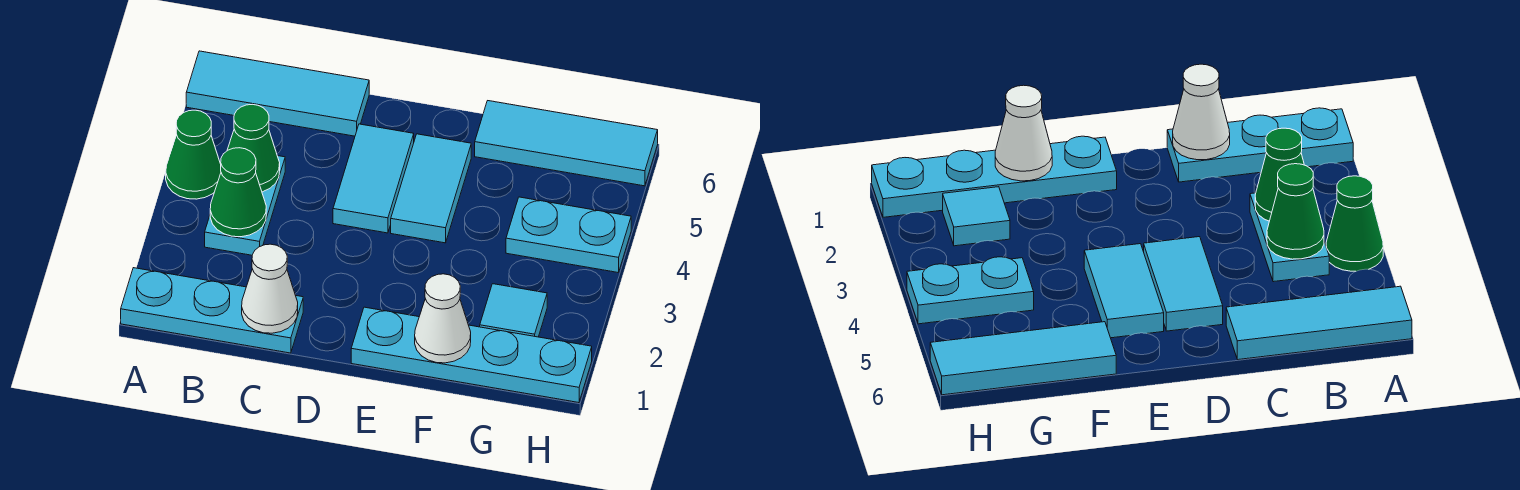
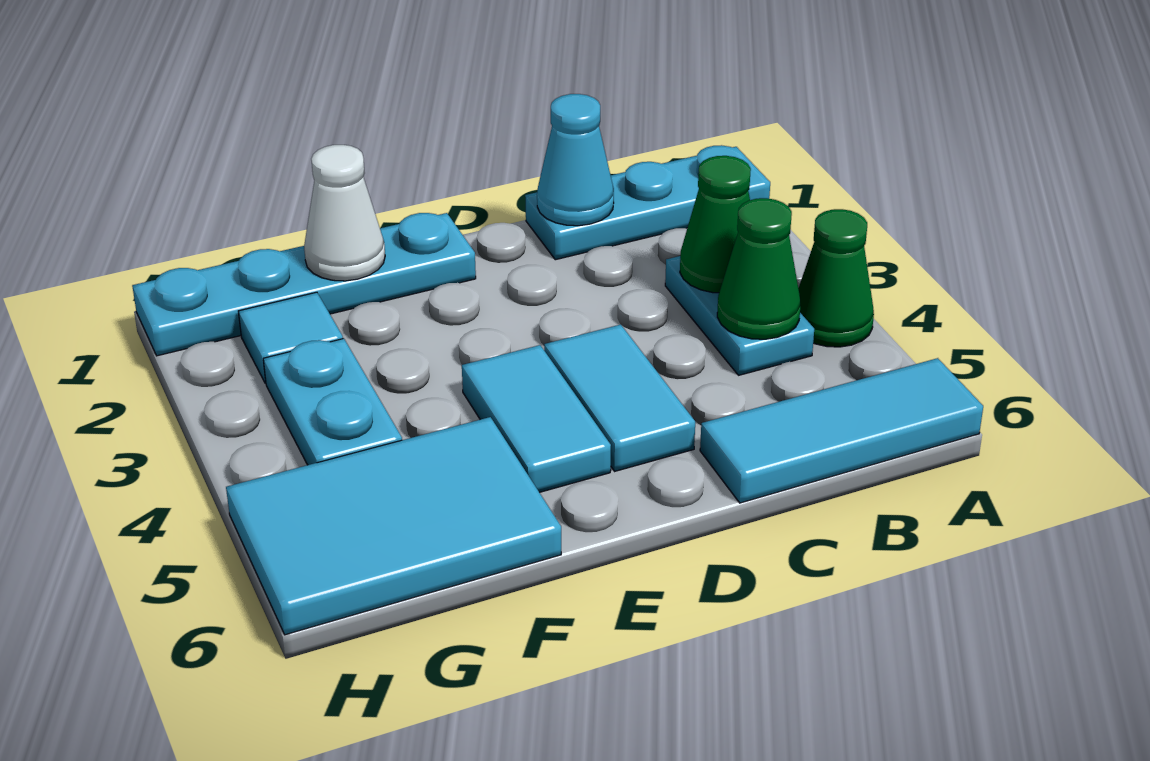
white 1x1 cone [242,244,298,333] -> cyan 1x1 cone [537,94,614,226]
cyan 1x3 tile [475,101,658,186] -> cyan 2x3 tile [226,417,561,635]
cyan 1x2 plate [506,197,631,272] -> cyan 1x2 plate turned to [263,339,402,465]

